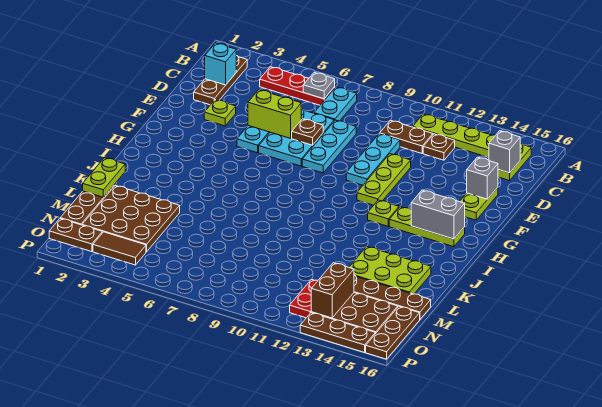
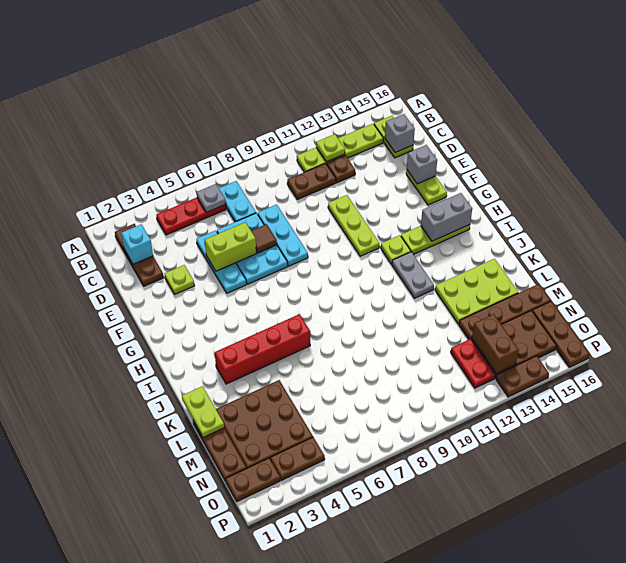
none -> lime 1x1 plate [316,134,345,162]
cyan 1x3 plate [346,134,400,185] -> none
brown 1x1 plate [292,119,323,145] -> brown 1x1 tile [251,224,277,253]
none -> grey 1x2 plate [392,252,434,298]
none -> red 1x4 brick [215,314,310,384]
brown 1x2 tile [93,232,146,265] -> brown 1x2 plate [270,437,325,480]
brown 1x3 plate [300,313,375,352] -> brown 1x2 plate [496,356,549,397]

